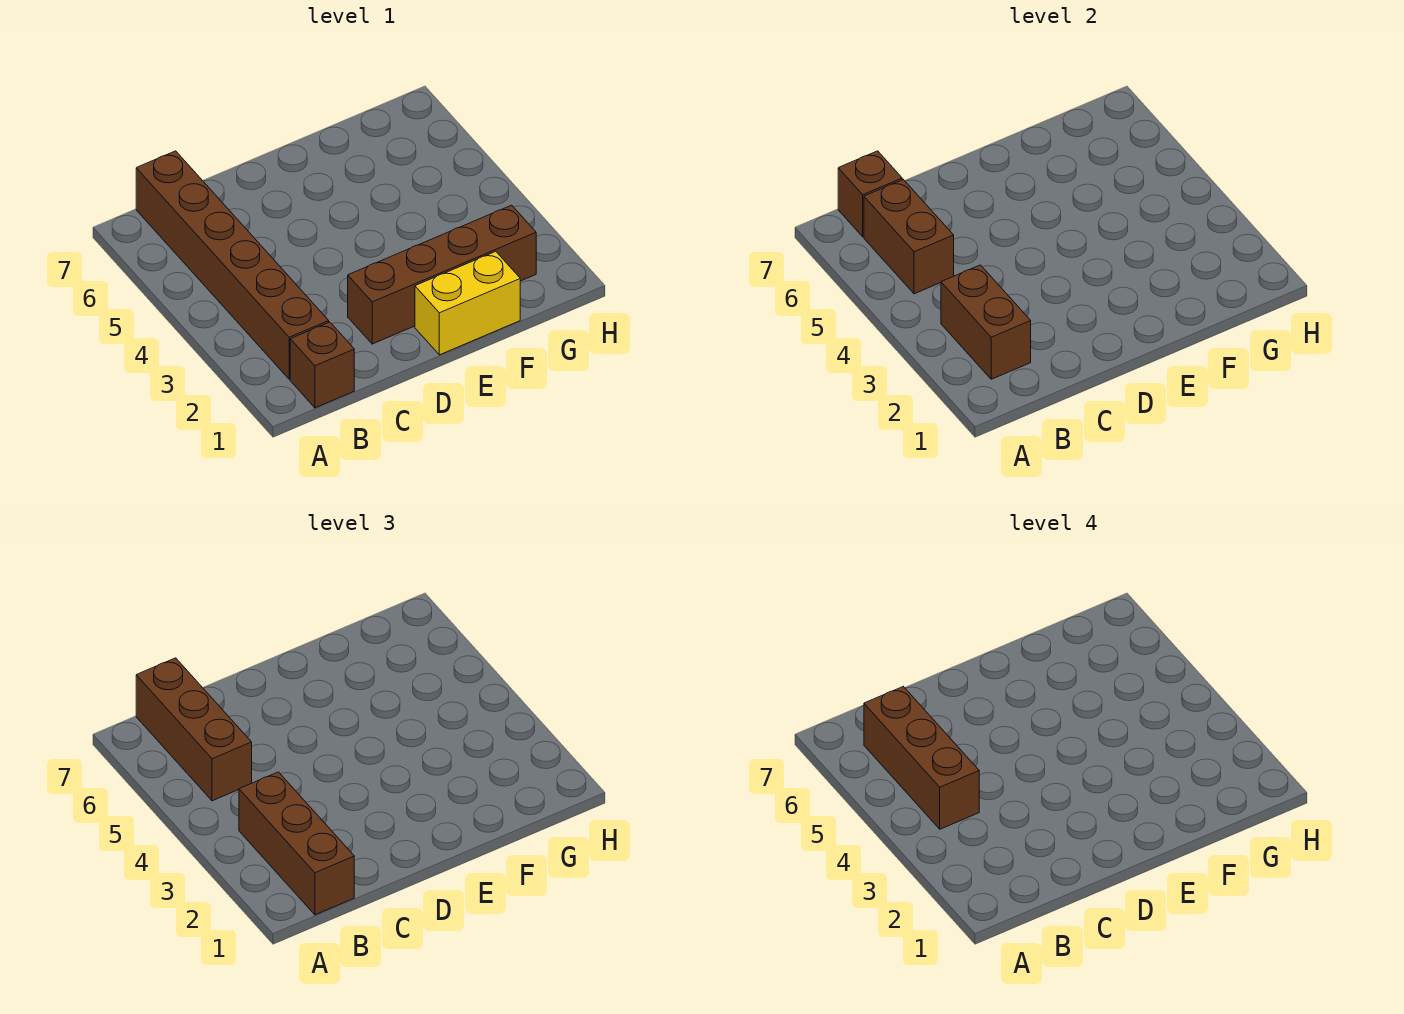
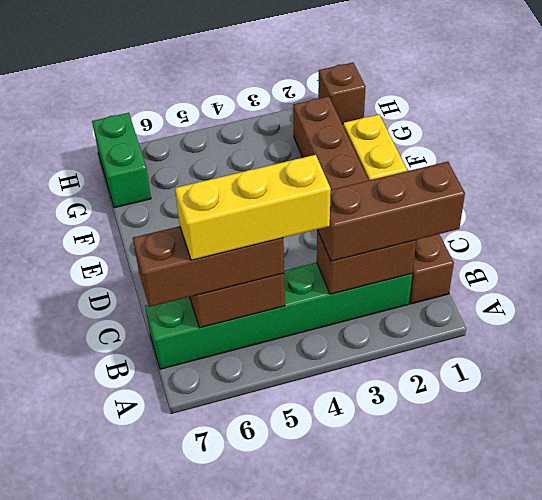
brown 1x6 brick [136,151,329,379] -> green 1x6 brick [145,263,412,369]
brown 1x3 brick [864,687,979,829] -> yellow 1x3 brick [175,155,331,260]
brown 1x1 brick [838,151,902,237] -> brown 1x1 brick moved to [318,63,365,124]
none -> green 1x2 brick [92,113,151,208]

